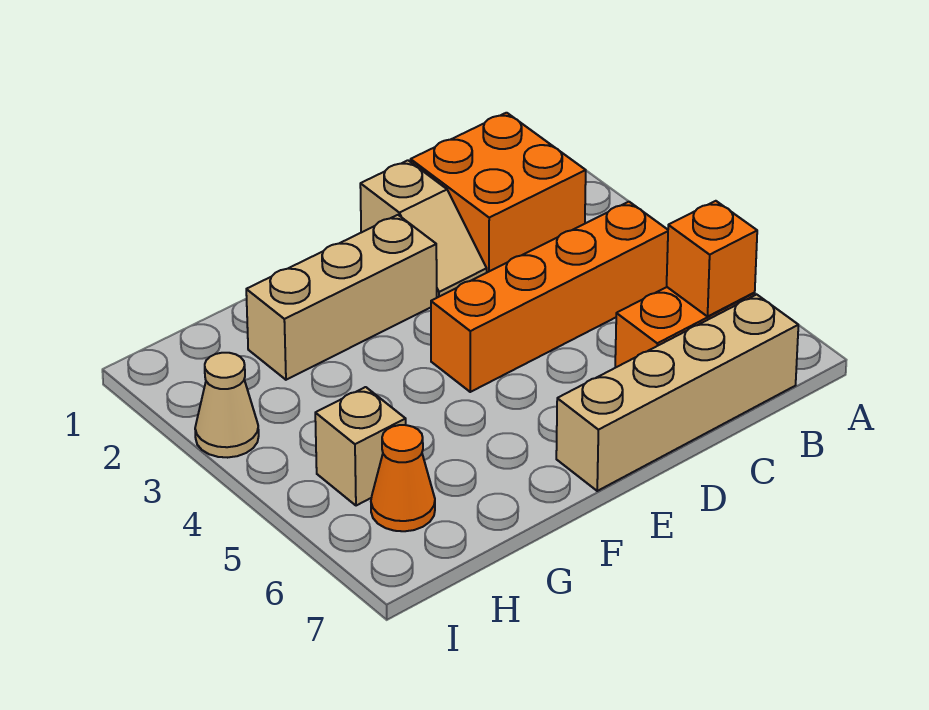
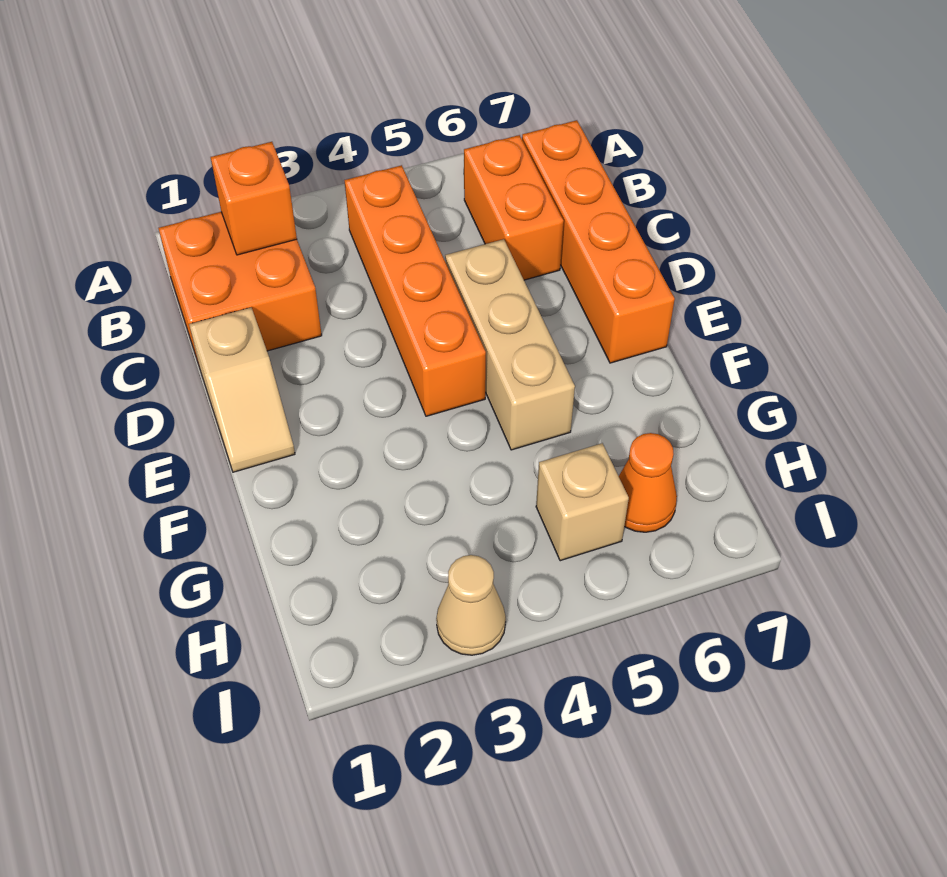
orange 1x1 brick [667,201,757,317] -> orange 1x1 brick moved to [211,142,297,255]
tan 1x4 brick [556,294,798,491] -> orange 1x4 brick [522,120,675,363]
tan 1x2 slope [360,160,487,298] -> tan 1x2 slope turned to [189,308,295,472]
tan 1x3 brick [246,215,437,380] -> tan 1x3 brick moved to [445,239,575,450]

